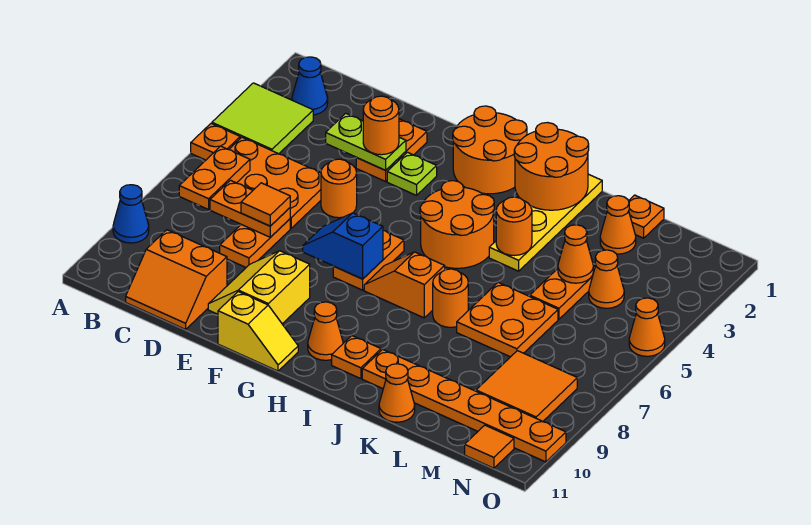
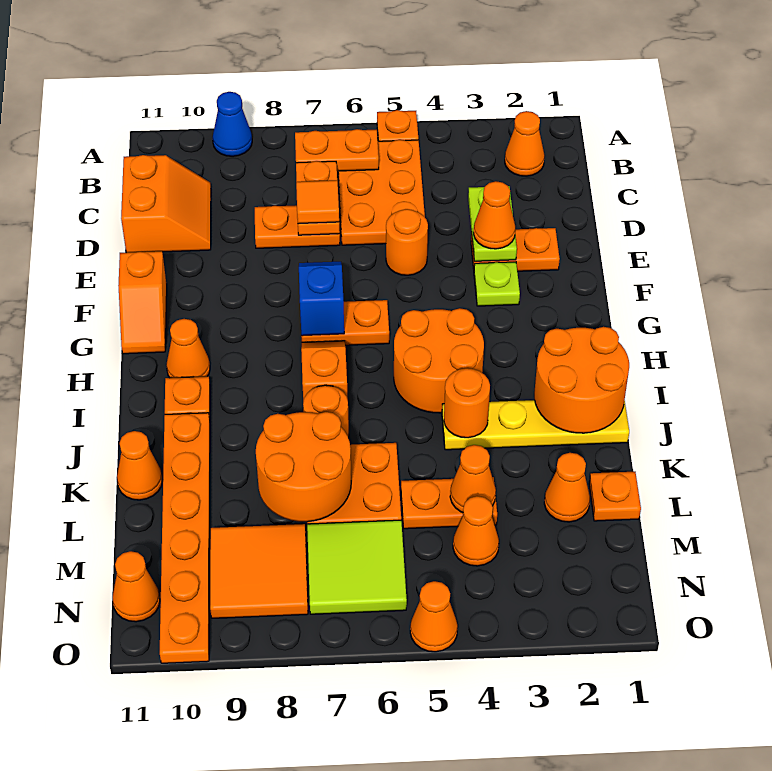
lime 2x2 tile [212,83,313,154] -> lime 2x2 tile moved to [307,520,407,614]
blue 1x1 cone [292,57,328,115] -> orange 1x1 cone [505,111,545,176]
orange 2x2 slope [126,230,227,329] -> orange 2x2 slope turned to [121,155,211,253]
orange 1x1 round brick [363,96,399,155] -> orange 1x1 cone [474,181,515,249]
yellow 2x2 slope [208,251,310,324] -> none
yellow 1x2 slope [218,292,298,371] -> orange 1x2 slope [118,251,167,354]
orange 2x2 round brick [453,106,527,194] -> orange 2x2 round brick moved to [256,412,351,522]
orange 1x1 tile [465,425,514,468] -> orange 1x1 cone [112,551,160,622]

